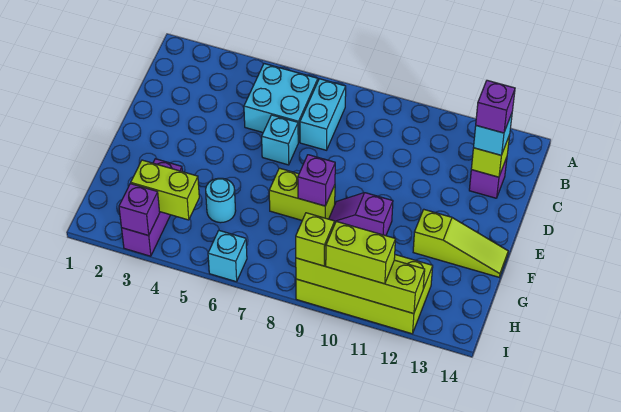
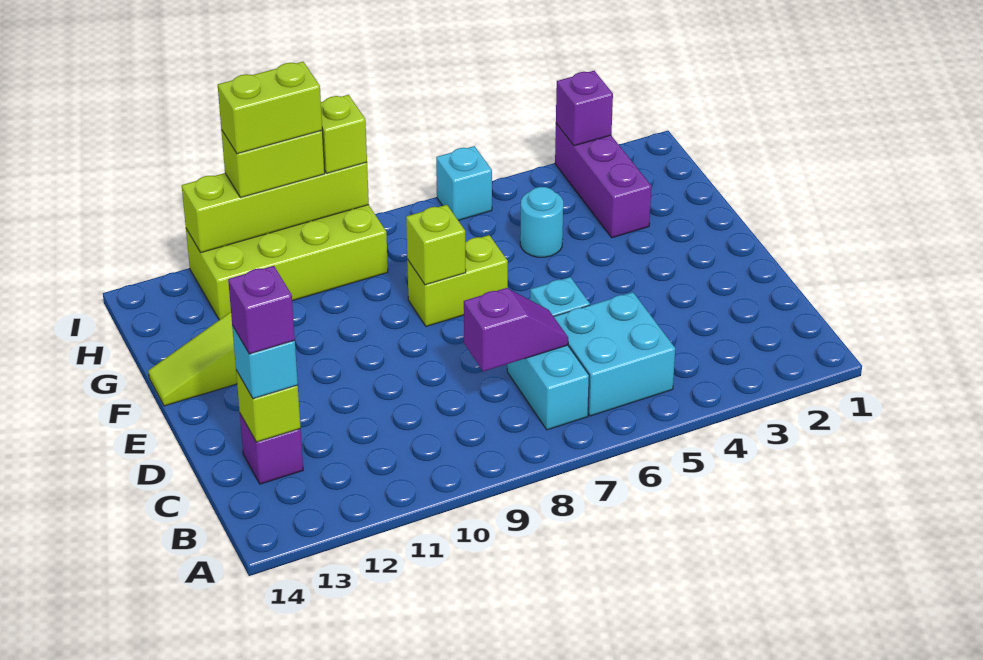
purple 1x1 brick [298,155,335,206] -> lime 1x1 brick [406,205,466,285]
purple 1x2 slope [329,193,393,236] -> purple 1x2 slope moved to [464,288,568,372]
lime 1x2 brick [131,160,199,220] -> lime 1x2 brick moved to [218,62,322,154]

